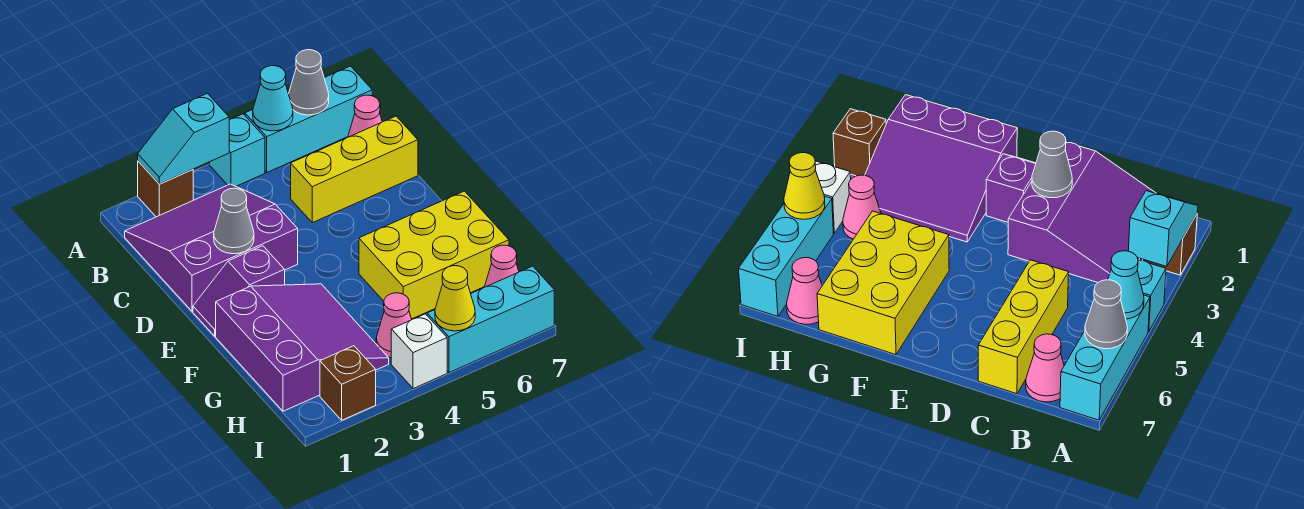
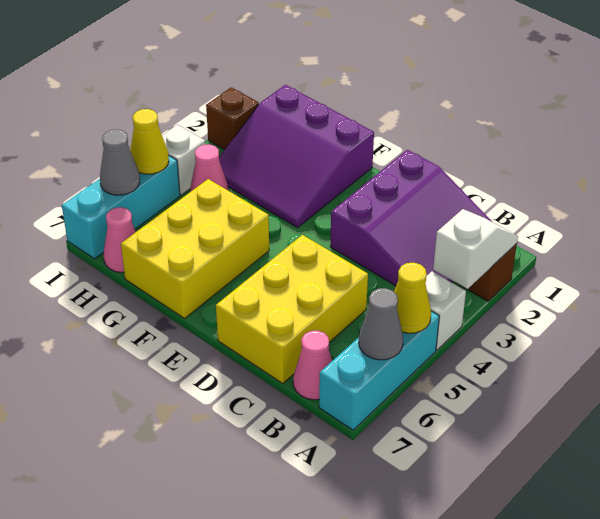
cyan 1x2 slope [138,93,229,184] -> white 1x2 slope [433,209,518,289]
cyan 1x1 brick [209,114,265,186] -> white 1x1 brick [425,271,466,350]
cyan 1x1 cone [253,66,293,131] -> yellow 1x1 cone [394,263,431,333]
yellow 1x3 brick [291,116,418,223] -> yellow 2x3 brick [216,235,368,383]
grey 1x1 cone [214,188,254,254] -> grey 1x1 cone moved to [100,129,140,195]
purple 1x2 slope [193,246,285,336] -> none

